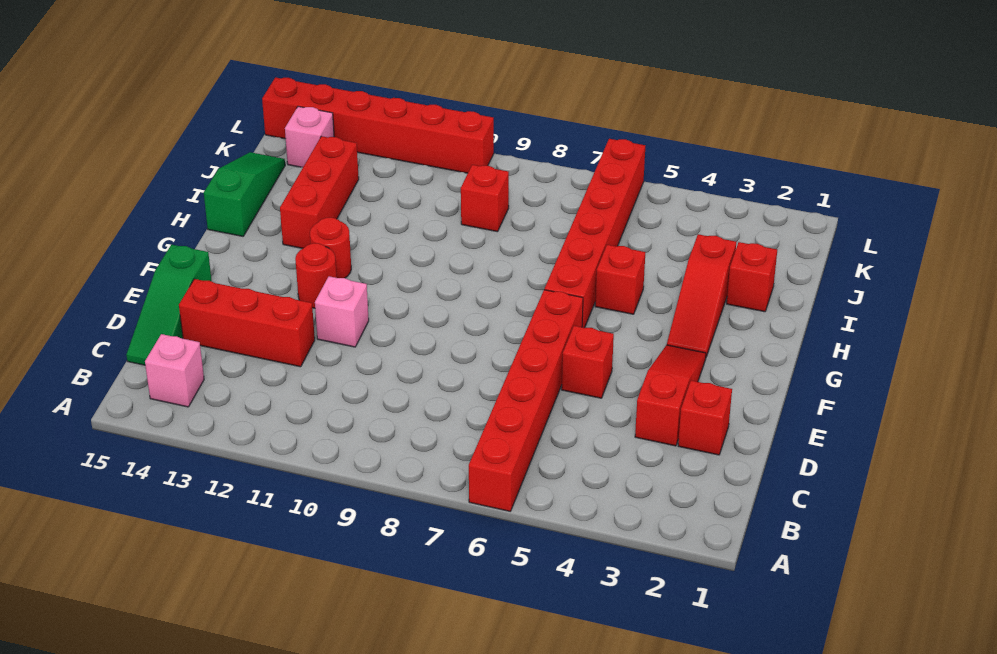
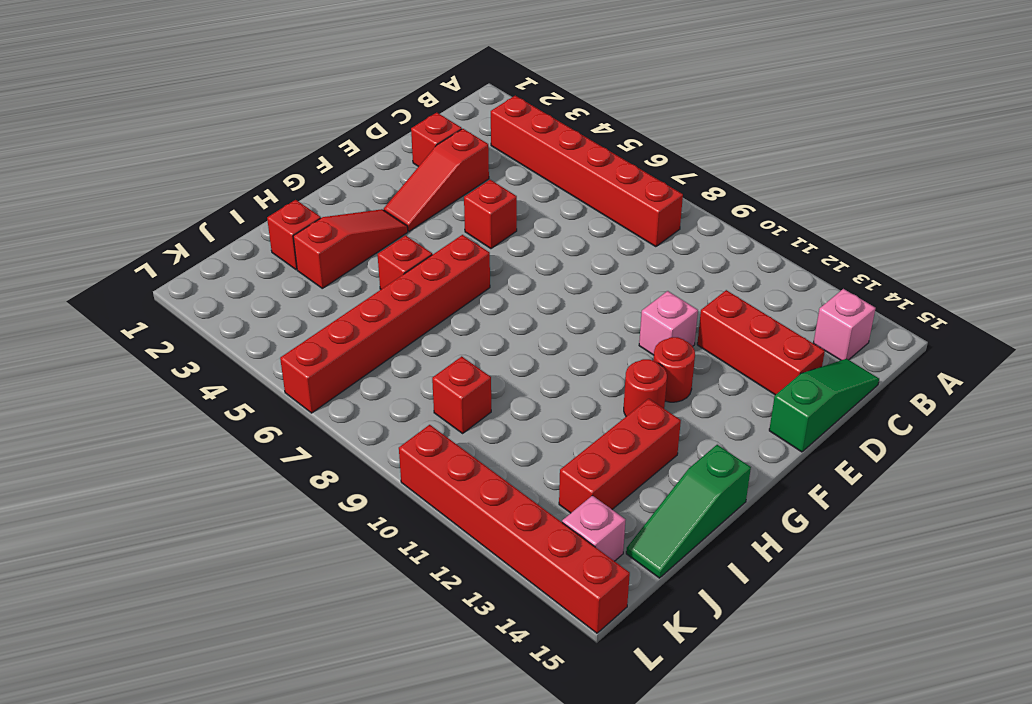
red 1x6 brick [469,290,583,511] -> red 1x6 brick turned to [491,96,683,247]

